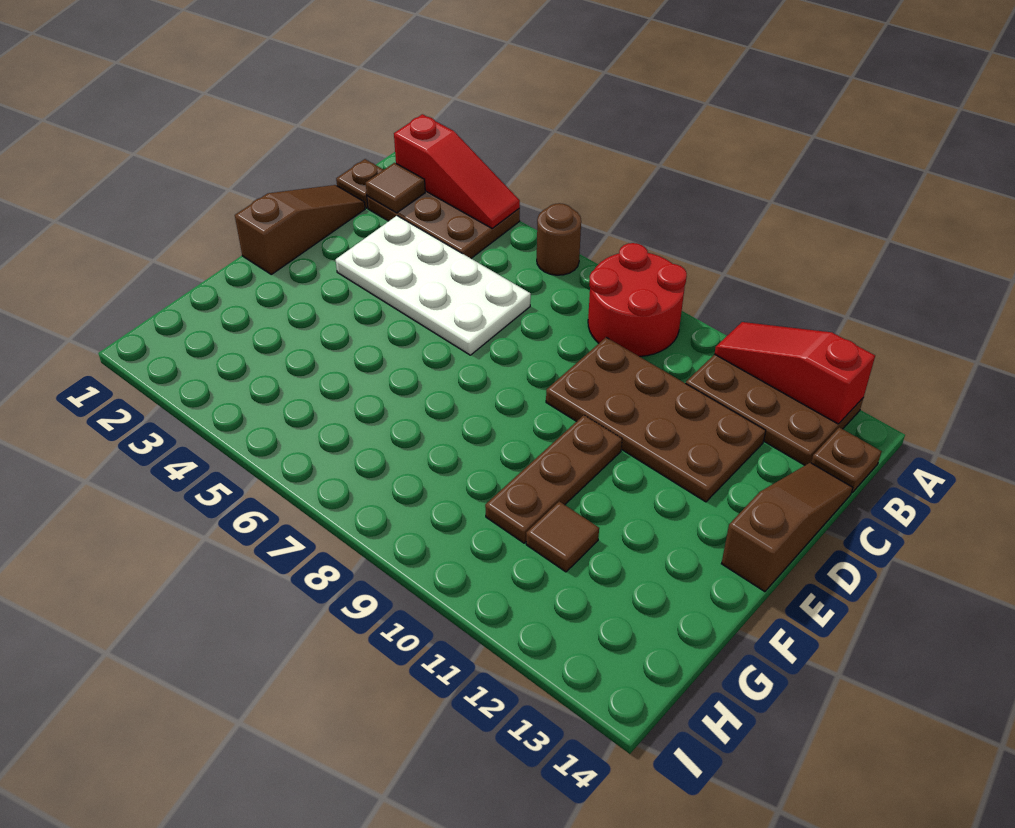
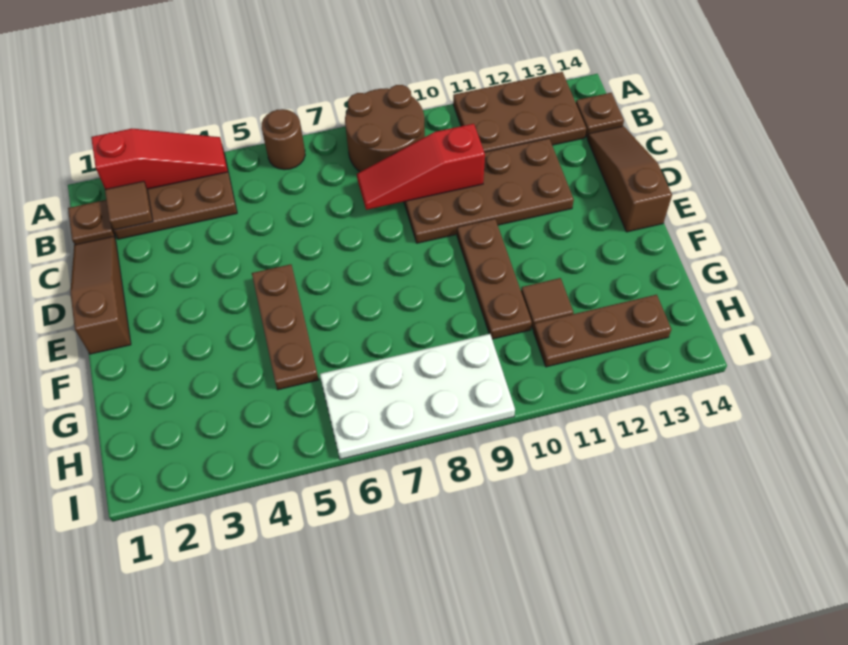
red 2x2 round brick [588,243,687,356] -> brown 2x2 round brick [345,85,425,172]
red 1x3 slope [715,322,875,424] -> red 1x3 slope moved to [357,124,485,210]
white 2x4 plate [336,216,531,355] -> white 2x4 plate moved to [320,334,515,459]
none -> brown 1x3 plate [252,264,319,390]
none -> brown 1x3 plate [533,295,671,367]

